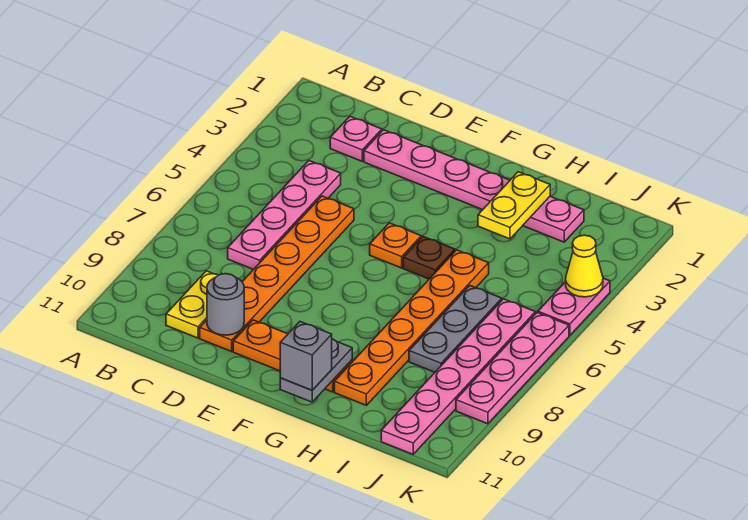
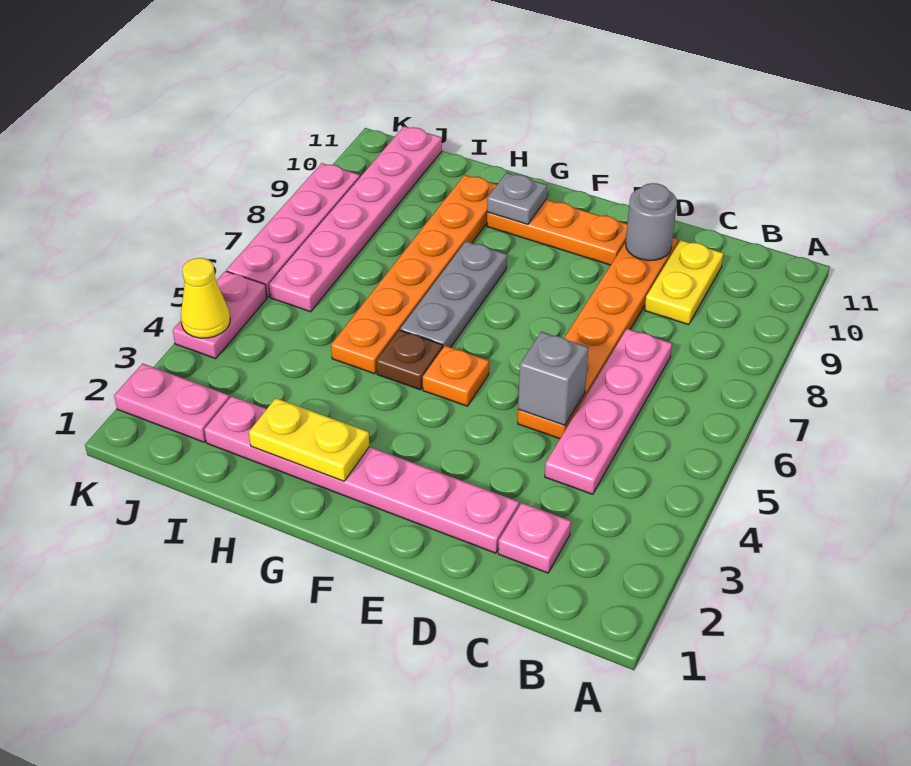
grey 1x2 plate [280,339,352,402] -> grey 1x1 plate [487,173,547,224]
grey 1x1 brick [280,322,332,390] -> grey 1x1 brick moved to [518,332,589,425]
yellow 1x2 plate [478,172,550,239] -> yellow 1x2 plate turned to [249,398,370,481]
grey 1x3 plate [409,286,502,372] -> grey 1x3 plate moved to [400,241,507,347]
none -> pink 1x2 plate [114,363,230,442]

